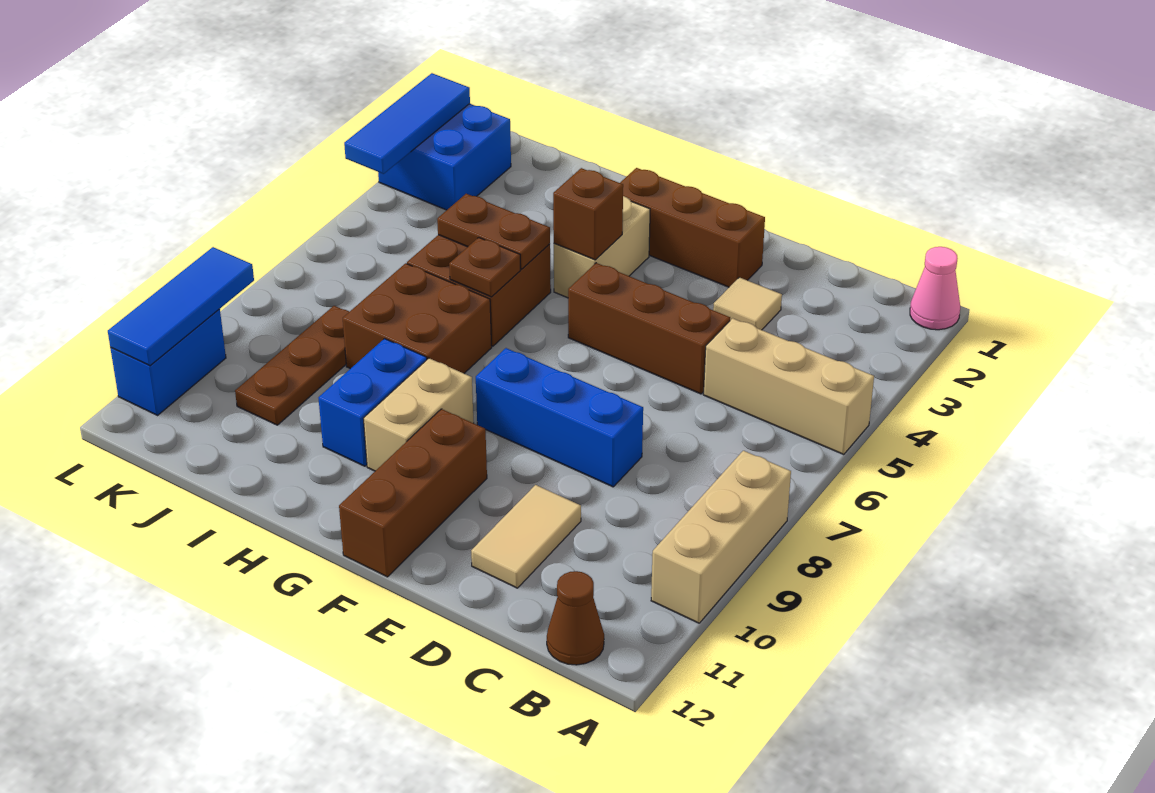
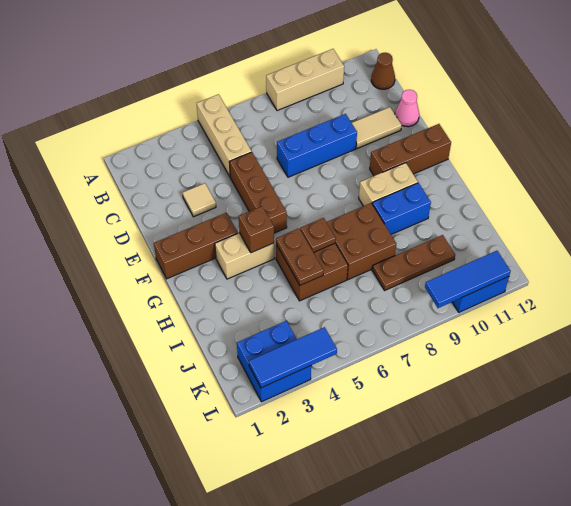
pink 1x1 cone [910,247,960,330] -> pink 1x1 cone moved to [395,90,419,127]
blue 1x3 brick [476,348,643,487] -> blue 1x3 brick turned to [277,114,357,177]
brown 1x3 brick [620,168,765,287] -> brown 1x3 brick turned to [154,213,238,279]

